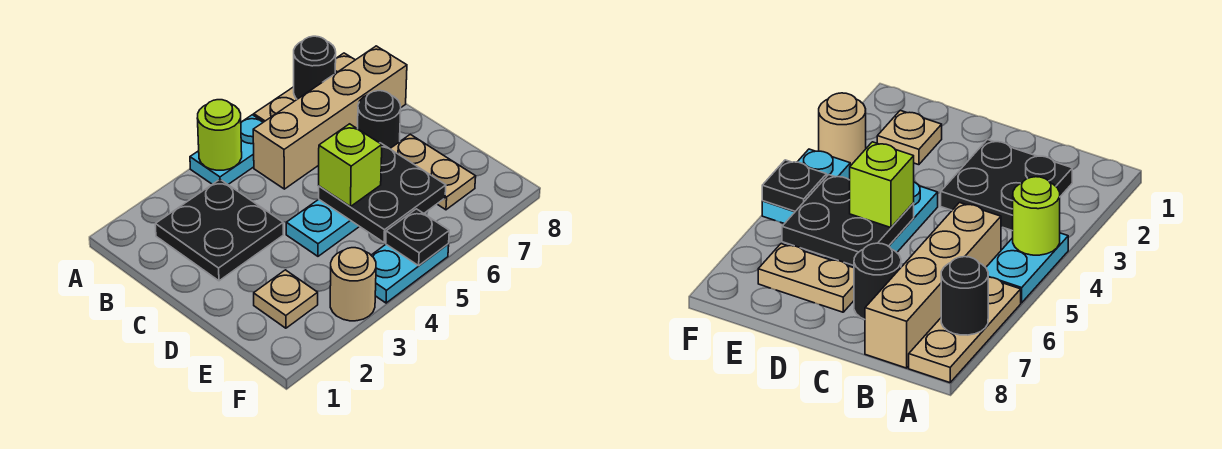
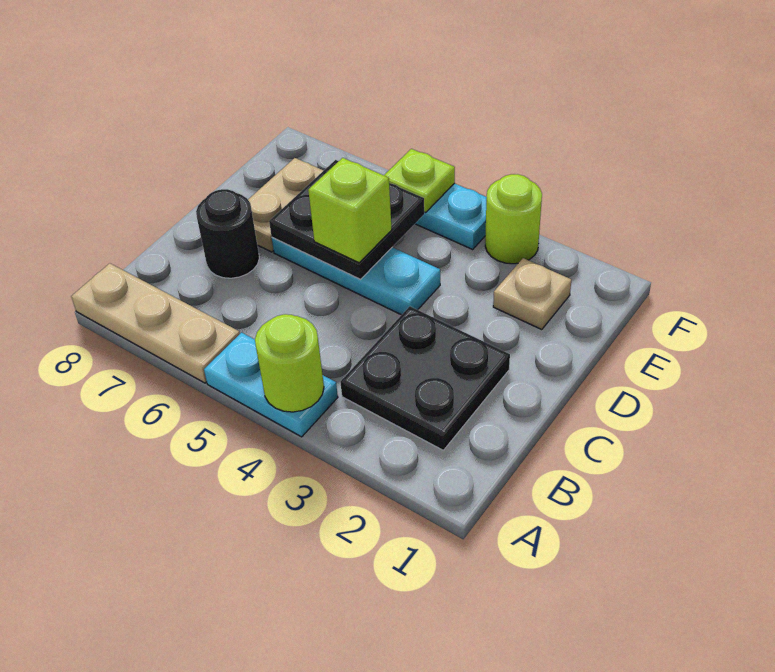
black 1x1 round brick [294,36,336,99] -> none
tan 1x4 brick [253,46,407,189] -> none
tan 1x1 round brick [330,248,376,321] -> lime 1x1 round brick [485,174,542,264]
black 1x1 plate [386,209,449,266] -> lime 1x1 plate [384,149,455,212]

